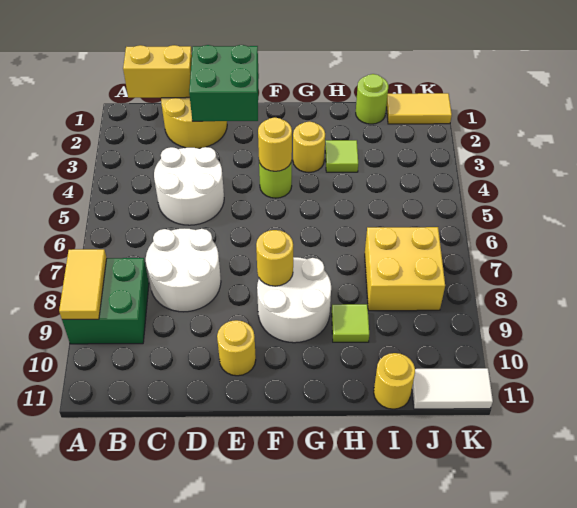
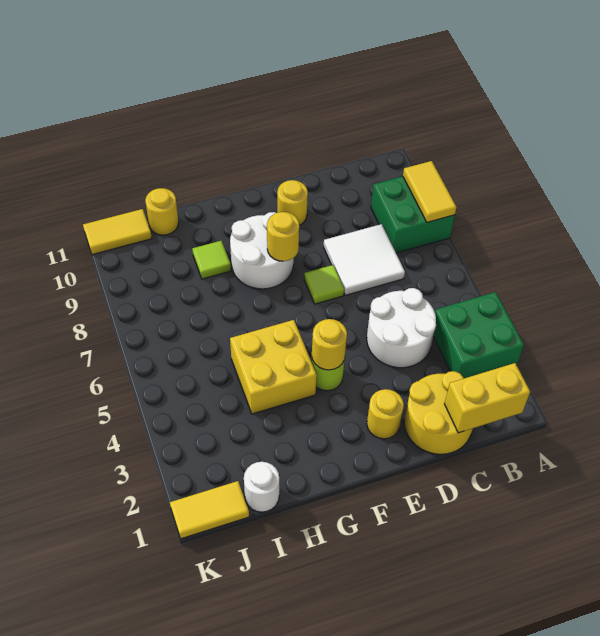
white 2x2 round brick [146,229,221,312] -> white 2x2 tile [324,224,405,295]
green 2x2 brick [189,45,259,121] -> green 2x2 brick moved to [433,292,524,378]
yellow 1x1 round brick [293,121,325,173] -> yellow 1x1 round brick moved to [367,389,404,439]
lime 1x1 tile [325,140,358,172] -> lime 1x1 tile moved to [304,265,344,304]
lime 1x1 round brick [356,74,388,124] -> white 1x1 round brick [244,462,279,512]
yellow 2x2 brick [365,227,445,311] -> yellow 2x2 brick moved to [230,320,317,414]
white 1x2 tile [412,368,493,409] -> yellow 1x2 tile [83,209,152,255]

